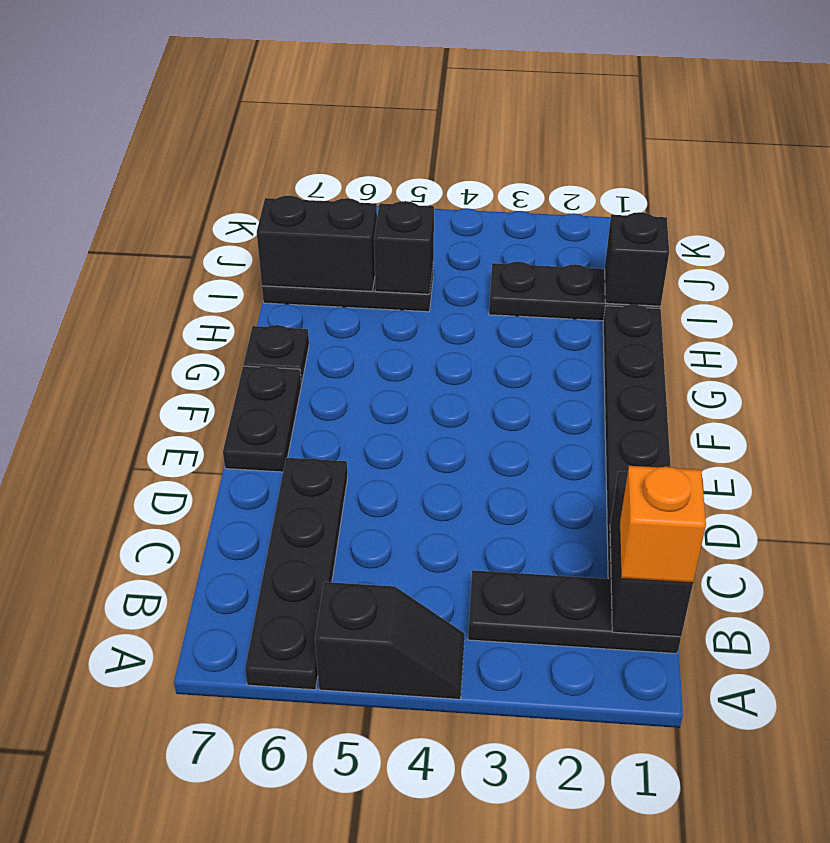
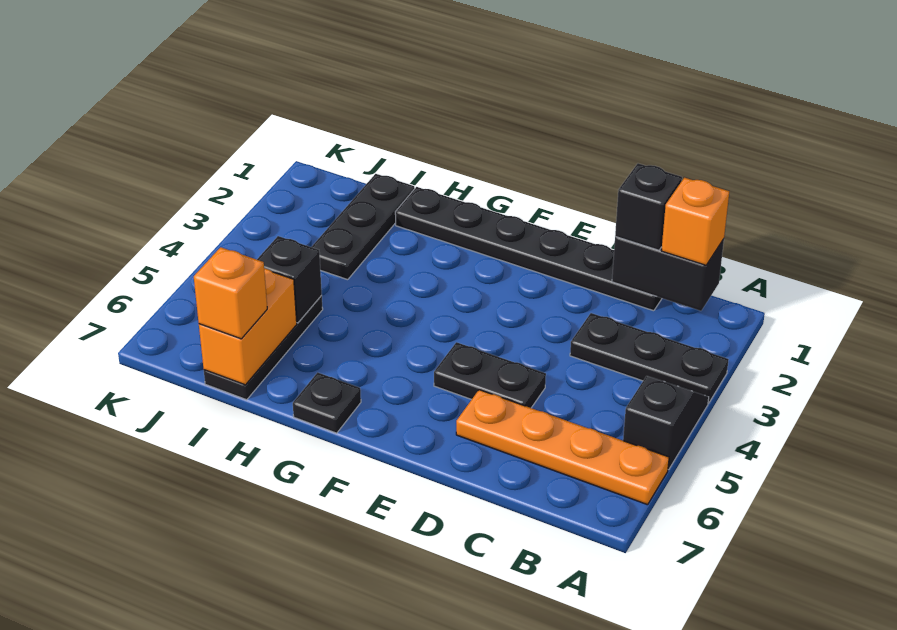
black 1x4 plate [245,458,348,690] -> orange 1x4 plate [456,390,669,505]
black 1x3 plate [468,570,681,653] -> black 1x3 plate turned to [570,313,729,403]
black 1x2 plate [223,366,301,472] -> black 1x2 plate moved to [434,342,546,408]
black 1x1 brick [605,212,669,306] -> black 1x1 brick moved to [615,163,682,250]
black 1x2 brick [257,196,377,291] -> orange 1x2 brick [199,268,297,385]
none -> orange 1x1 brick [194,247,267,339]

